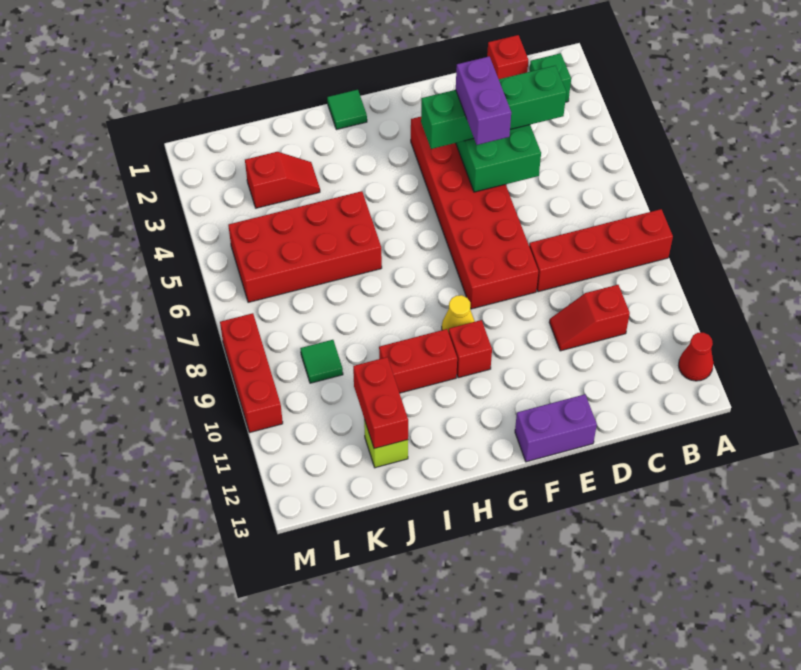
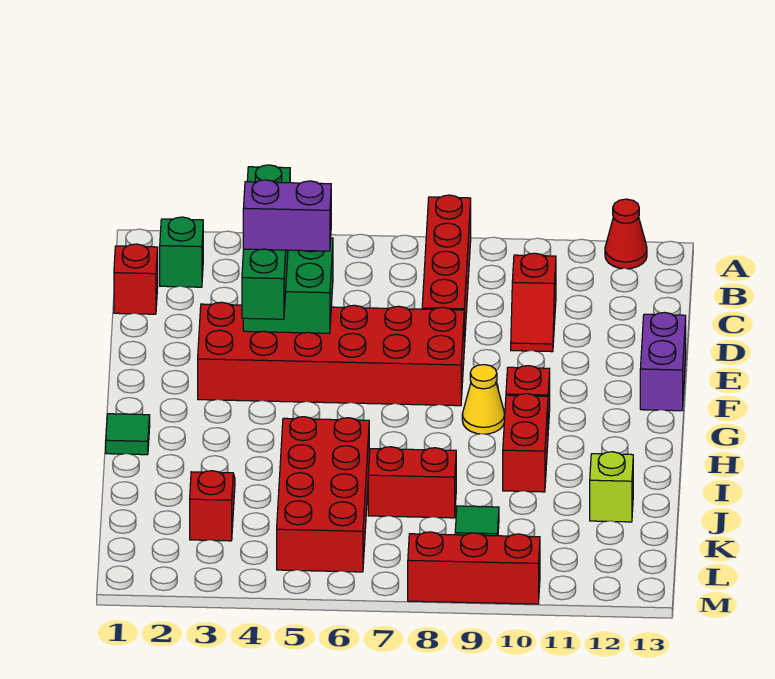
red 1x2 brick [353,357,408,449] -> red 1x2 brick moved to [368,447,456,518]

